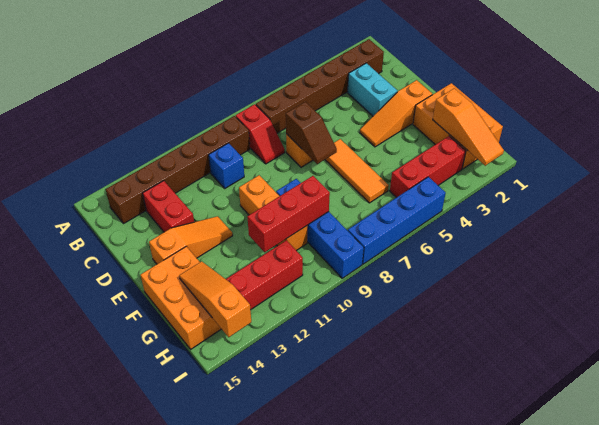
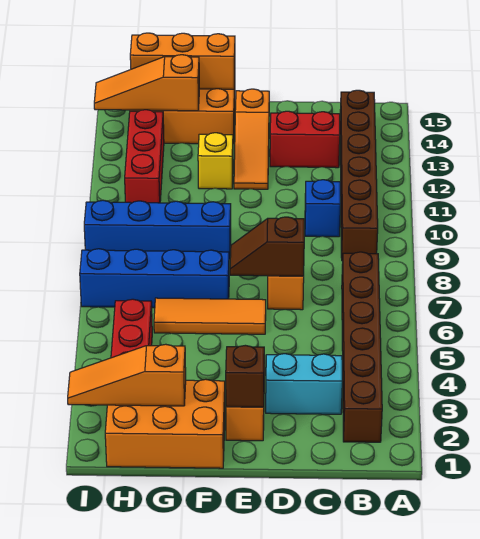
red 1x2 slope [236,104,285,164] -> none
none -> brown 1x1 brick [226,345,264,407]
orange 1x3 brick [239,175,307,251] -> orange 1x3 brick moved to [130,33,235,89]
none -> yellow 1x1 brick [198,133,233,189]
red 1x3 brick [247,176,330,252] -> none
orange 1x3 slope [179,261,251,337] -> orange 1x3 slope turned to [94,55,199,111]
blue 1x4 brick [348,177,446,264] -> blue 1x4 brick turned to [80,249,229,308]

